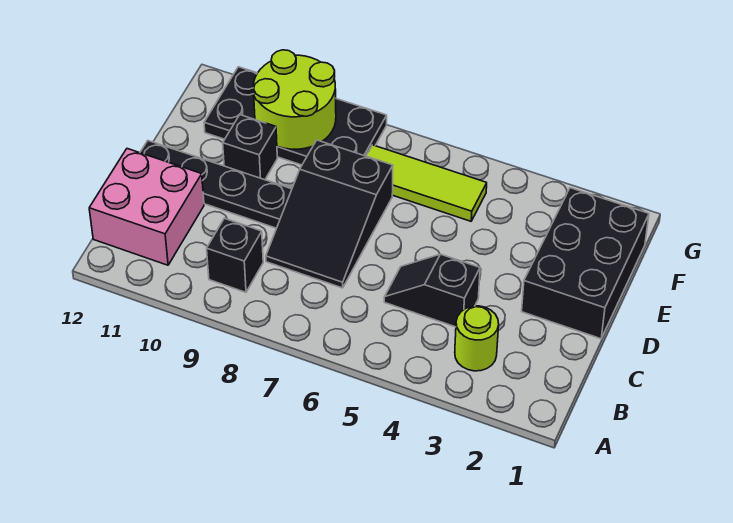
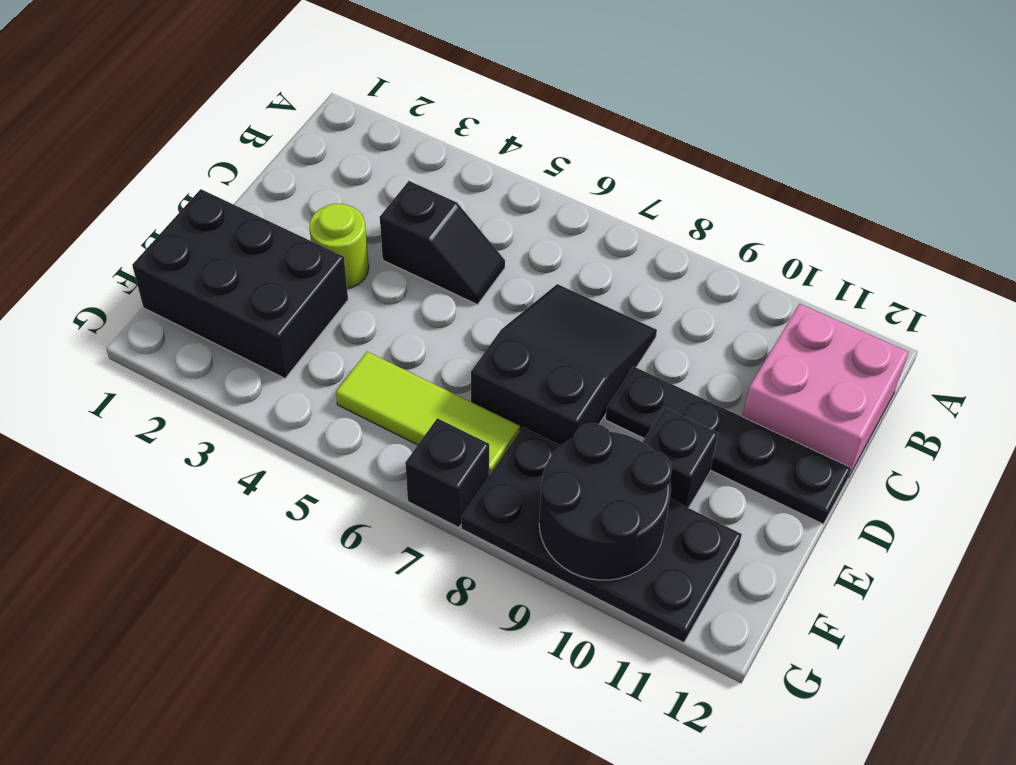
lime 1x1 round brick [455,306,499,371] -> lime 1x1 round brick moved to [309,204,369,289]
black 1x1 brick [207,218,263,292] -> black 1x1 brick moved to [405,418,489,527]
black 2x3 brick [522,188,649,339] -> black 2x3 brick turned to [132,189,348,378]
lime 2x2 round brick [253,50,336,149] -> black 2x2 round brick [539,424,672,580]

